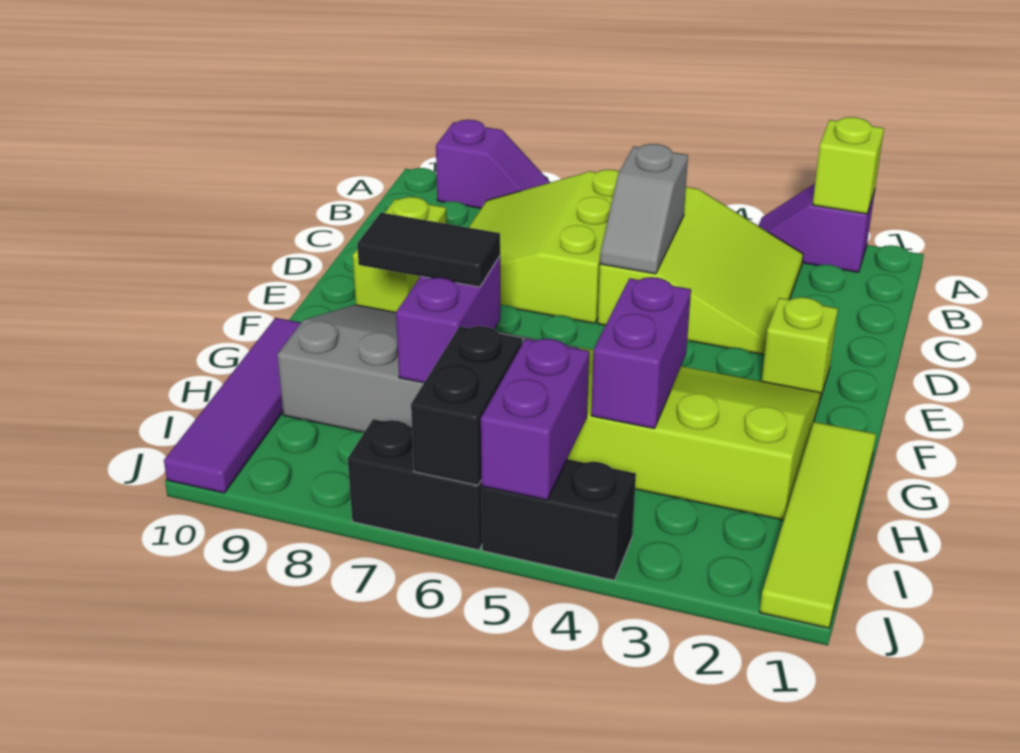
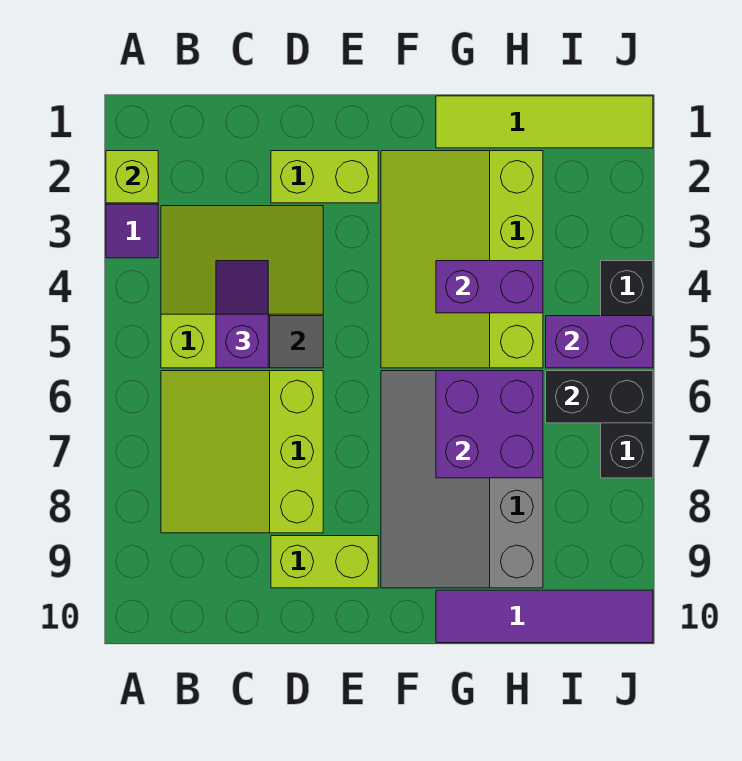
purple 1x2 slope [436,120,550,208] -> purple 1x2 slope moved to [216,261,268,368]
lime 3x3 slope [468,170,619,323] -> lime 3x3 slope turned to [161,371,323,533]
lime 1x1 brick [762,297,838,402] -> lime 1x2 brick [271,151,378,203]
purple 1x2 brick [396,256,500,383] -> purple 2x2 brick [436,371,543,478]
black 1x2 tile [357,213,500,287] -> none

